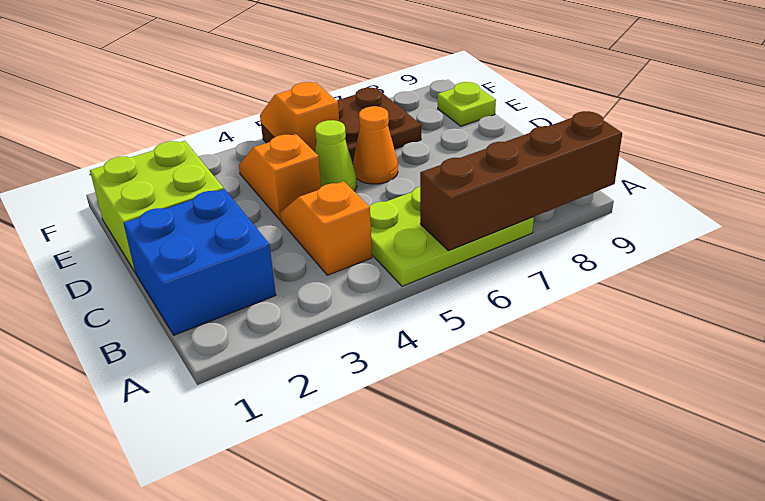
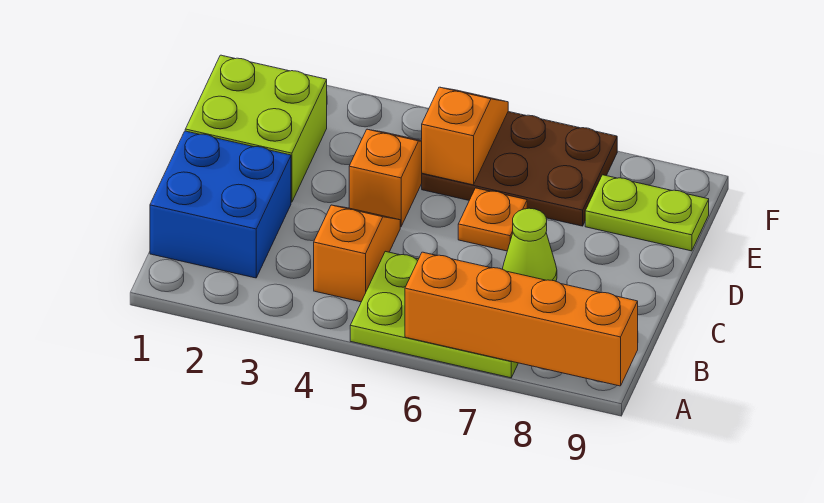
brown 1x4 brick [420,111,622,251] -> orange 1x4 brick [405,252,638,386]
lime 1x1 cone [315,120,357,191] -> lime 1x1 cone moved to [503,208,557,281]
orange 1x1 cone [353,106,398,184] -> orange 1x1 plate [458,188,527,251]
lime 1x1 plate [438,82,496,126] -> lime 1x2 plate [585,175,709,251]

